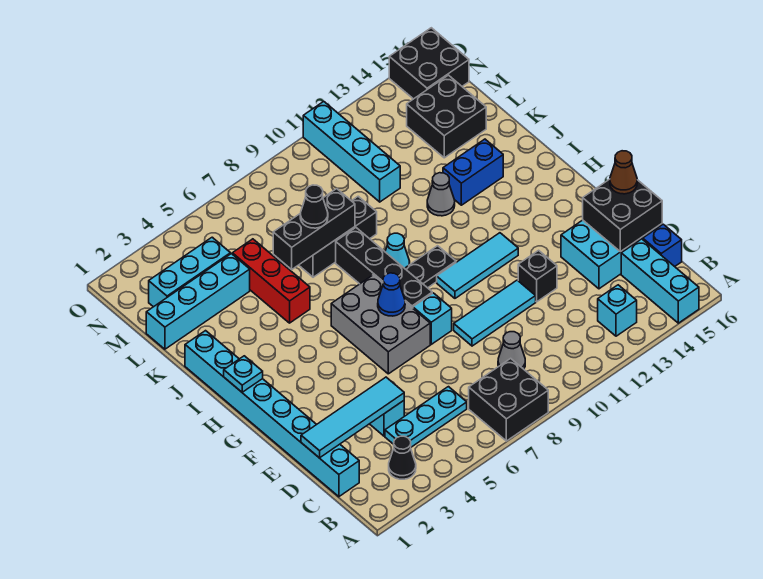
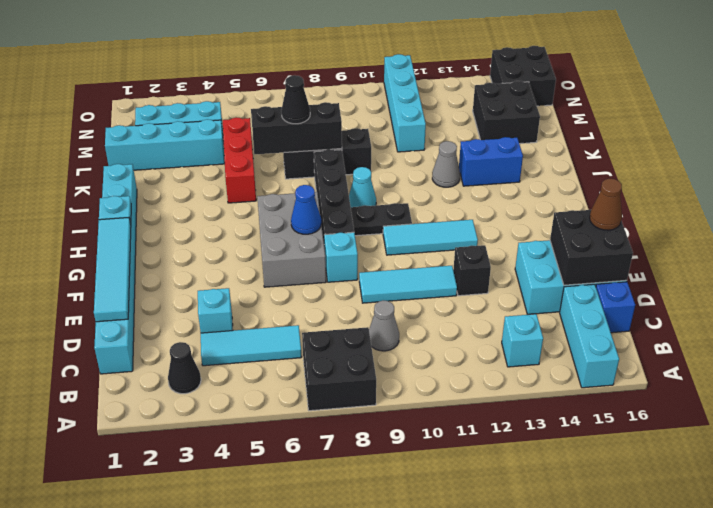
cyan 1x3 plate [385,387,467,447] -> cyan 1x3 tile [201,325,301,366]
cyan 1x4 tile [301,377,404,458] -> cyan 1x4 tile turned to [94,218,131,322]

